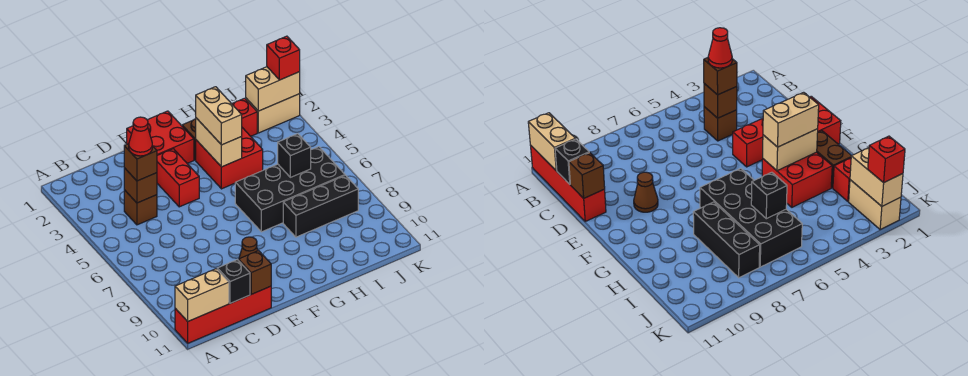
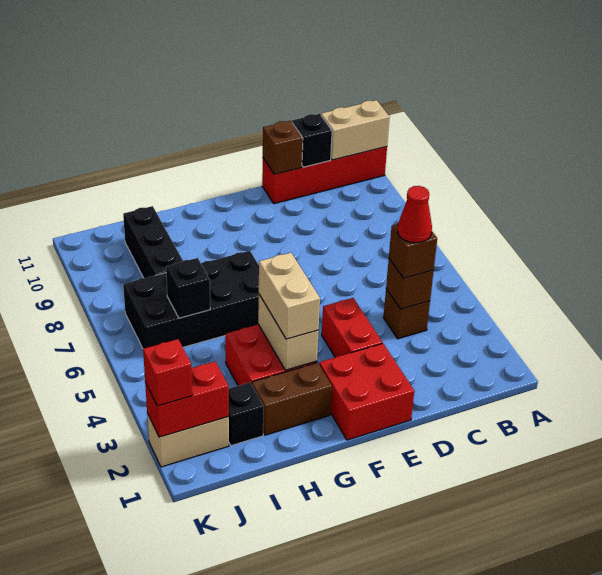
brown 1x1 cone [239,237,258,259] -> none
black 1x3 brick [283,175,358,237] -> black 1x3 brick turned to [123,206,183,278]
red 1x1 brick [232,98,257,136] -> black 1x1 brick [229,382,264,446]
tan 1x2 brick [246,67,300,111] -> red 1x2 brick [145,361,229,437]

